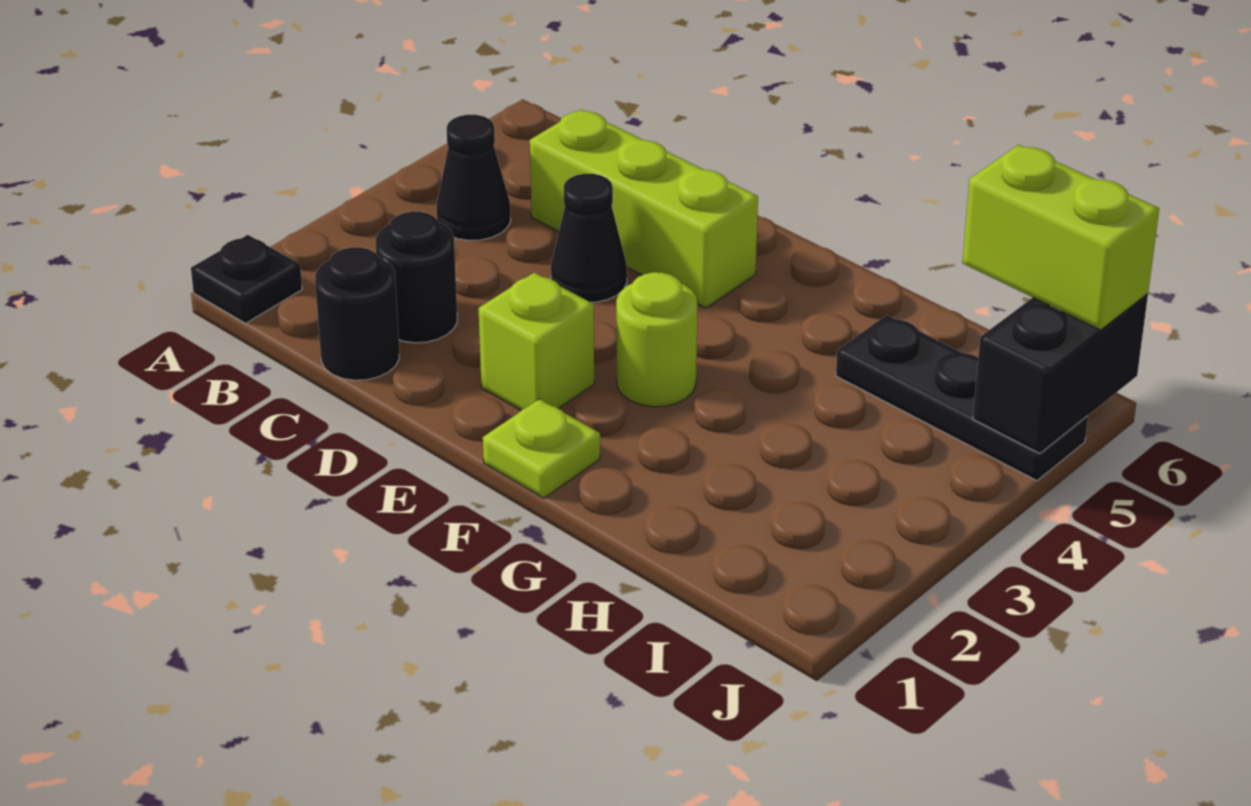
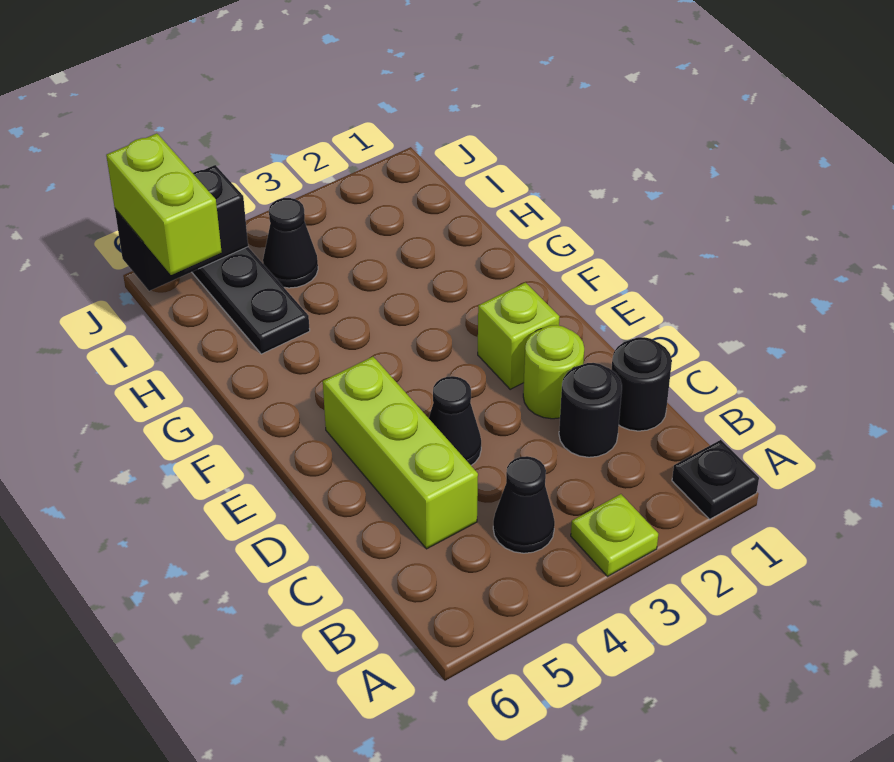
lime 1x1 plate [483,399,600,498] -> lime 1x1 plate moved to [571,494,658,576]
lime 1x1 round brick [616,272,697,407] -> lime 1x1 round brick moved to [523,325,584,419]
none -> black 1x1 cone [263,198,318,288]

